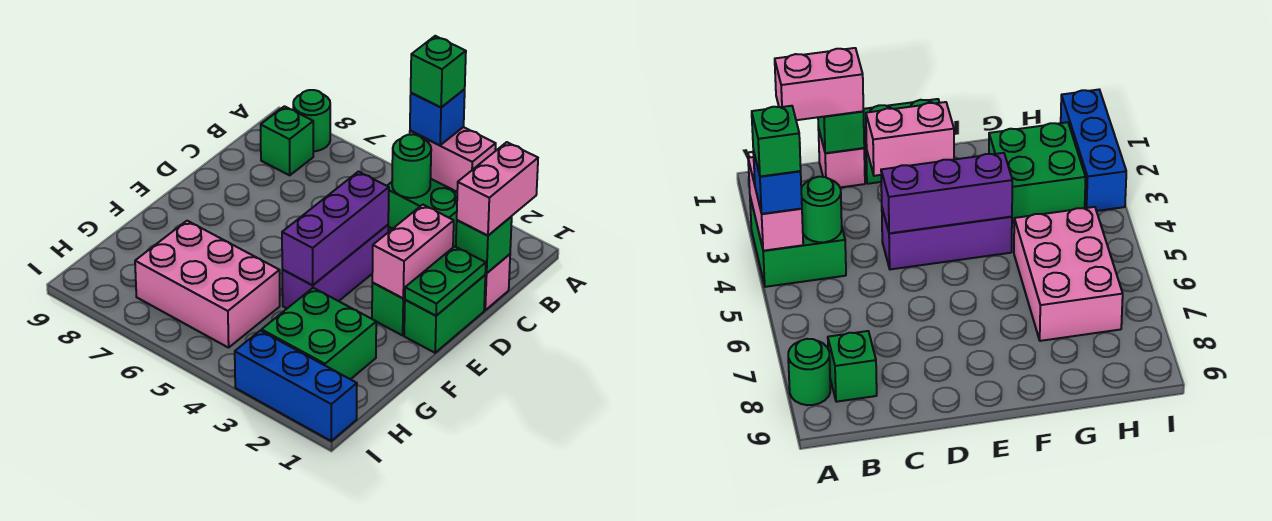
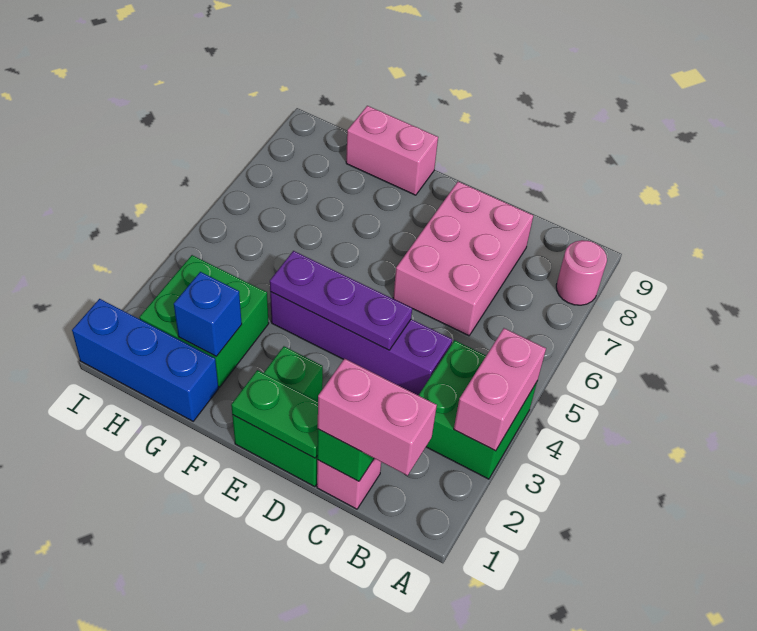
blue 1x1 brick [410,89,465,145] -> blue 1x1 brick moved to [174,272,242,356]
green 1x1 brick [411,36,466,107] -> none
green 1x1 round brick [293,90,330,151] -> pink 1x1 round brick [556,240,607,305]
green 1x1 round brick [392,134,431,198] -> none
green 1x1 brick [261,106,313,175] -> none
pink 1x2 brick [372,205,454,298] -> pink 1x2 brick moved to [346,106,438,195]
purple 1x3 brick [282,225,388,308] -> purple 1x4 brick [270,292,452,395]
purple 1x3 brick [282,172,389,285] -> purple 1x3 plate [270,251,412,350]
pink 2x3 brick [135,221,280,348] -> pink 2x3 brick moved to [393,182,533,336]
blue 1x3 brick [235,331,357,441] -> blue 1x3 brick turned to [72,299,218,421]

